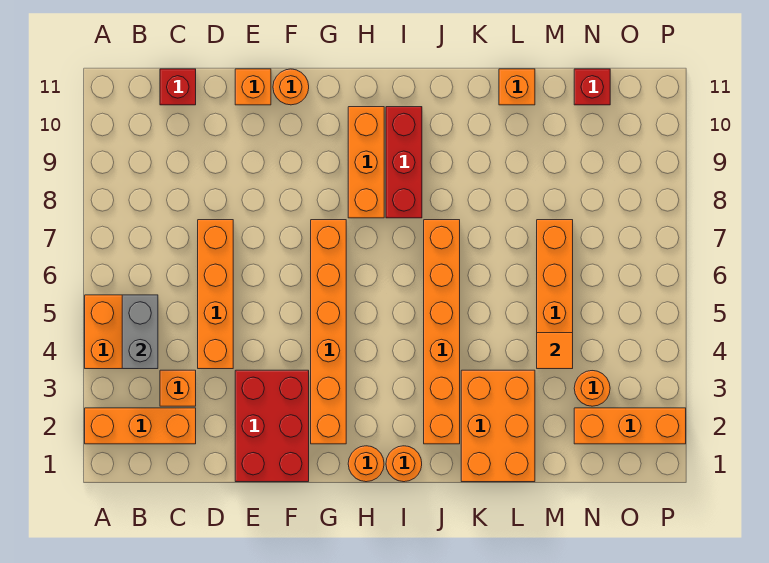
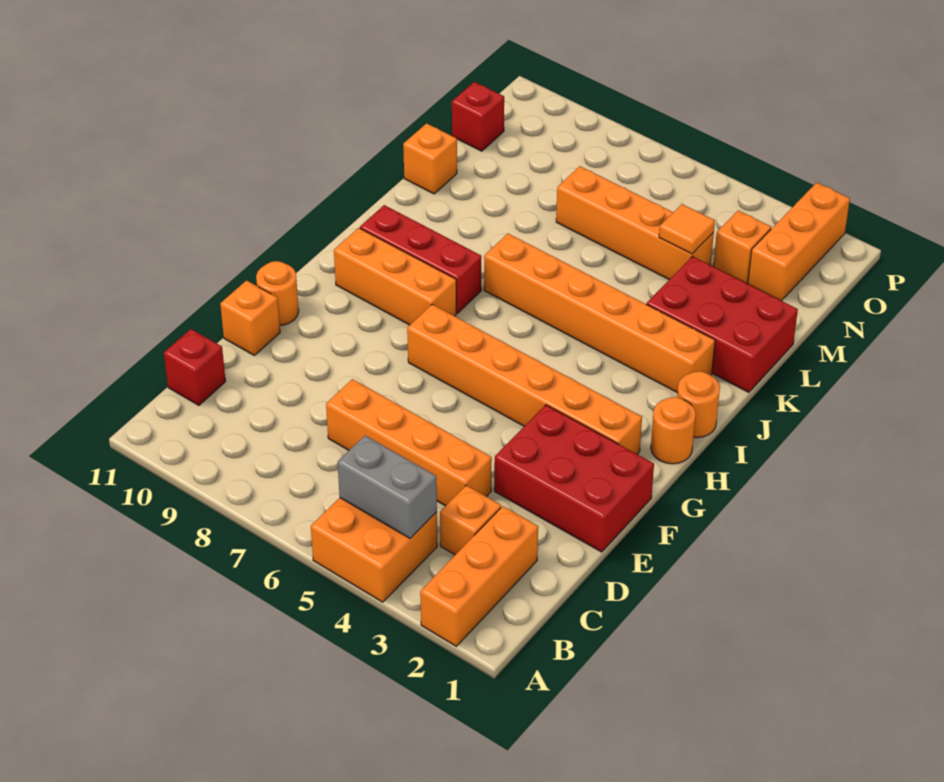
orange 2x3 brick [461,370,535,482] -> red 2x3 brick [646,256,798,392]
orange 1x1 round brick [574,371,610,406] -> orange 1x1 brick [713,211,771,283]

